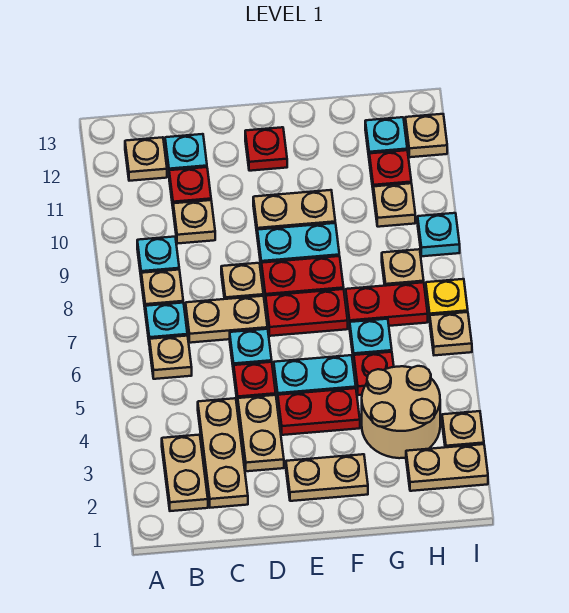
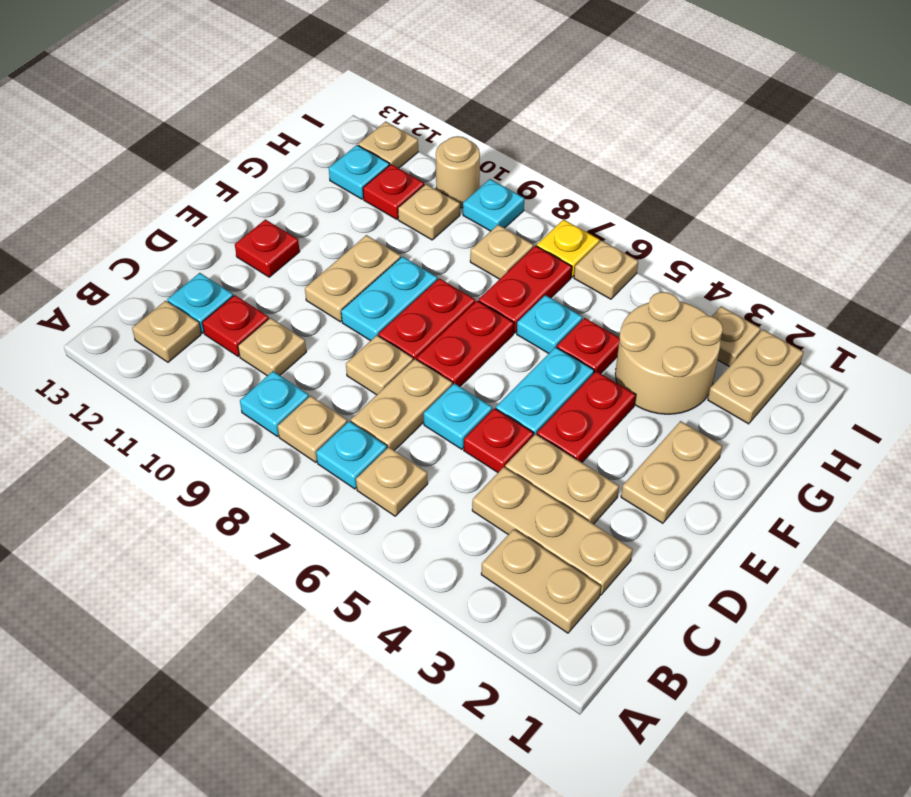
none -> tan 1x1 round brick [436,136,480,208]

